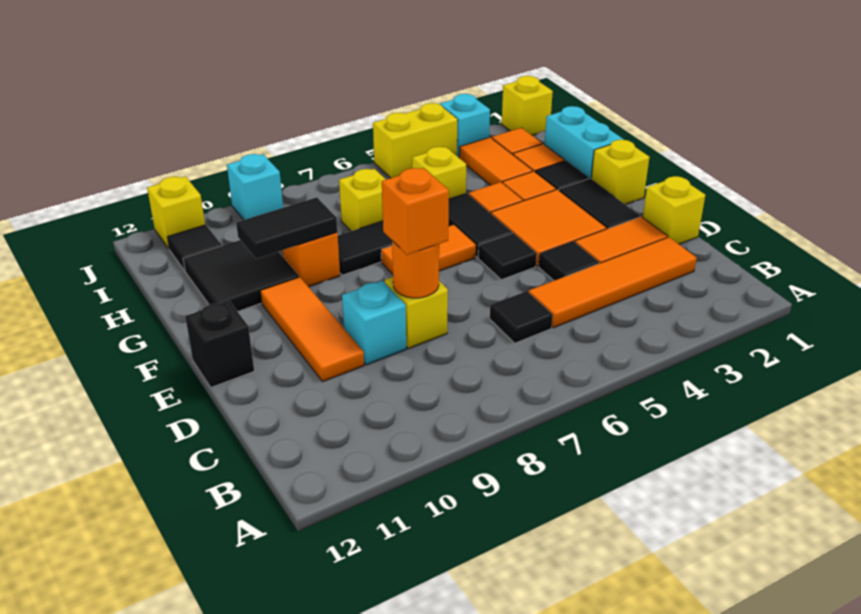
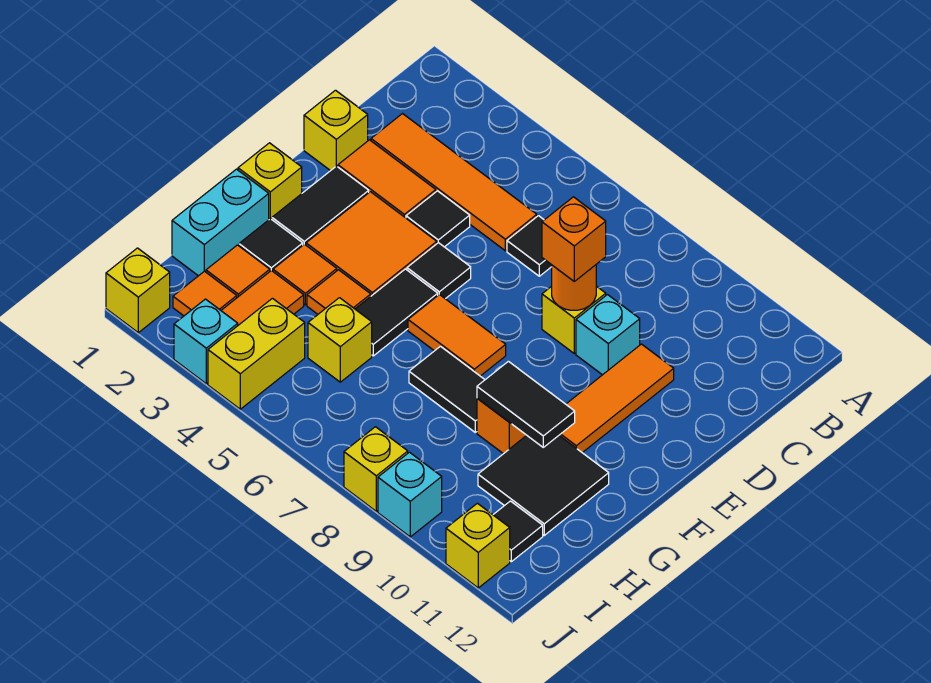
black 1x1 brick [185,301,254,387] -> none
yellow 1x1 brick [339,169,386,231] -> yellow 1x1 brick moved to [344,427,408,511]
yellow 1x2 brick [373,103,458,178] -> yellow 1x2 brick turned to [208,298,305,409]

